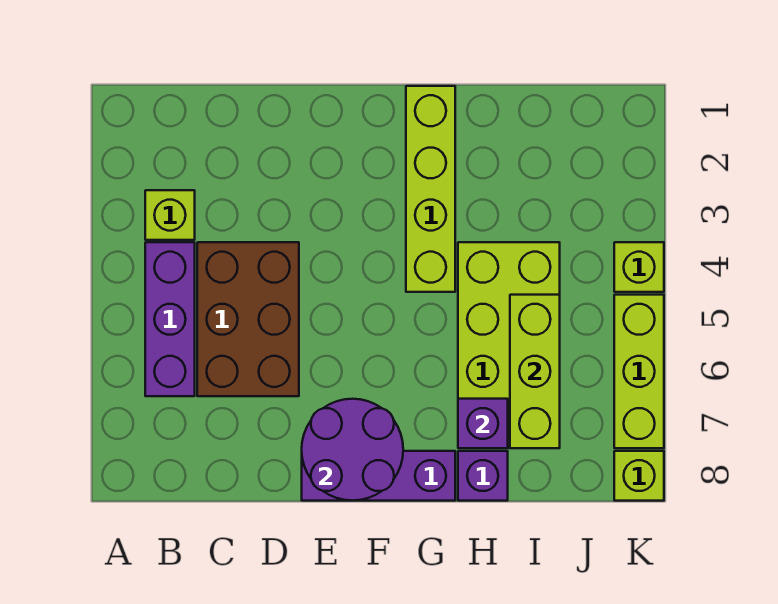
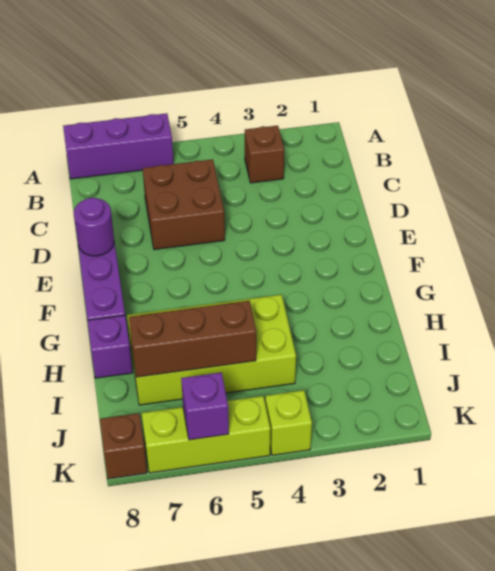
lime 1x1 brick [145,190,195,240] -> brown 1x1 brick [245,126,284,183]
purple 1x3 brick [145,242,195,396] -> purple 1x3 brick moved to [63,113,173,179]
brown 2x3 brick [197,242,299,396] -> brown 2x2 brick [143,159,225,250]
purple 2x2 round brick [302,399,403,501] -> purple 1x1 round brick [74,198,114,256]
lime 1x4 brick [406,86,455,292] -> none
purple 1x1 brick [458,399,508,448] -> purple 1x1 brick moved to [181,372,229,440]
lime 1x3 brick [510,295,560,448] -> brown 1x3 brick [129,301,256,377]
lime 1x1 brick [614,451,664,501] -> brown 1x1 brick [100,413,147,479]

